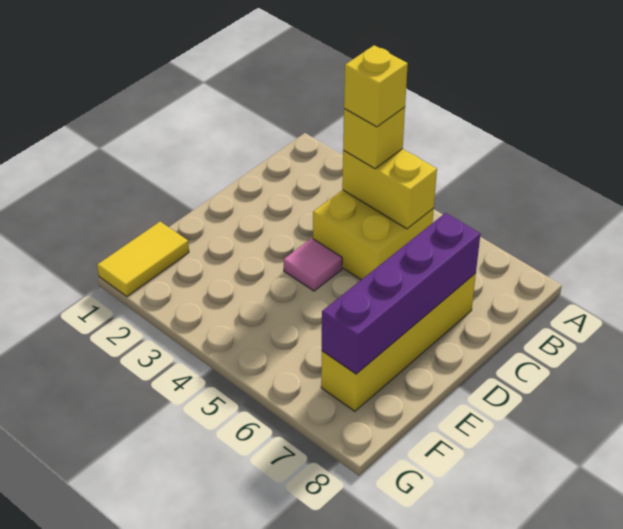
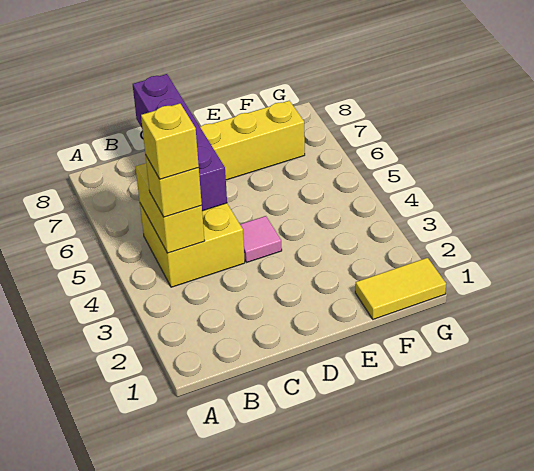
purple 1x4 brick [322,213,480,374] -> purple 1x4 brick turned to [133,74,227,211]

